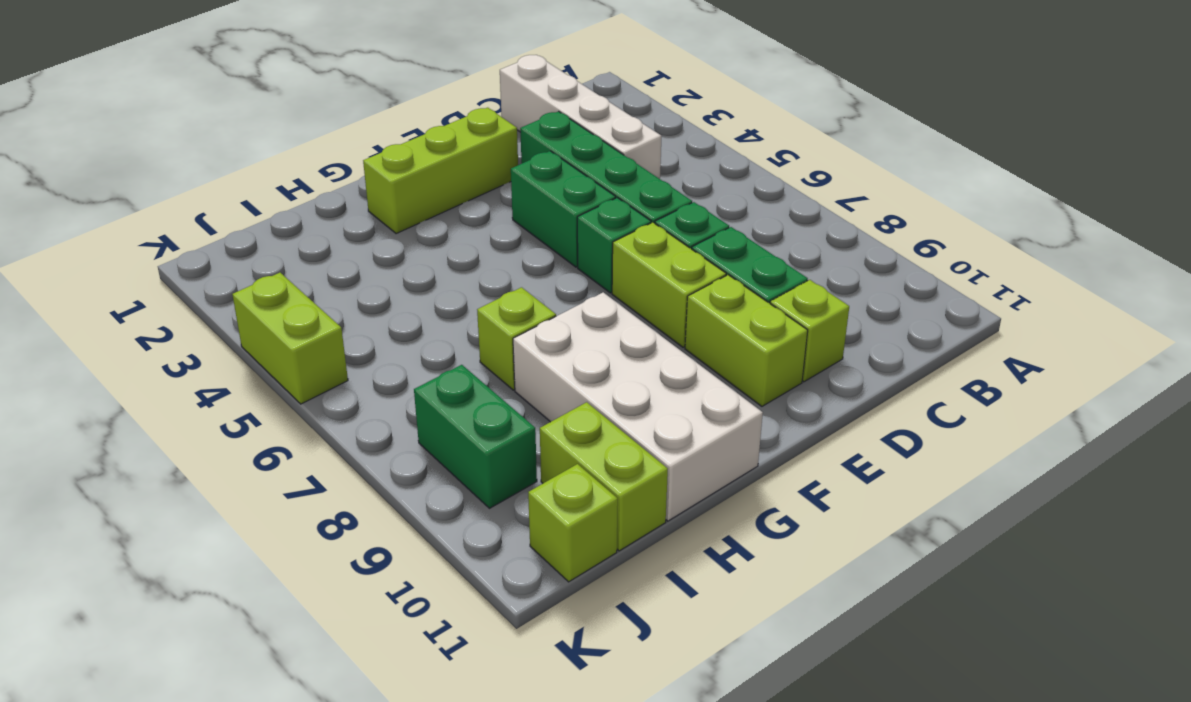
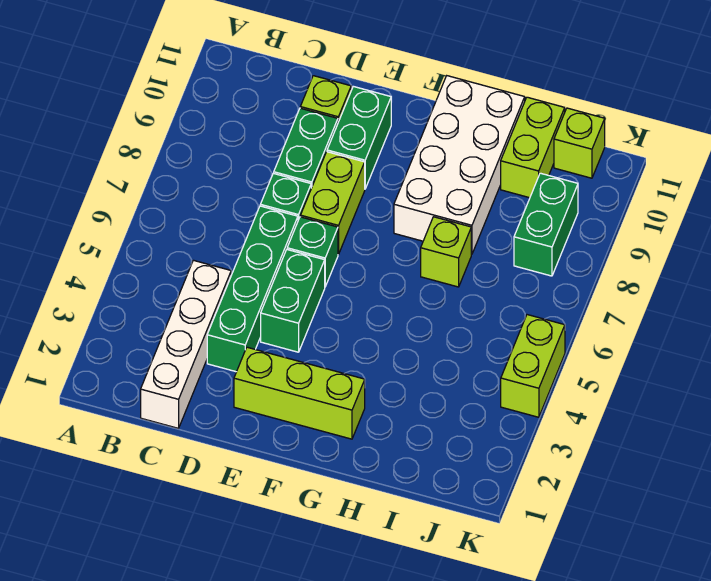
lime 1x2 brick [685,275,808,406] -> green 1x2 brick [327,86,391,188]

